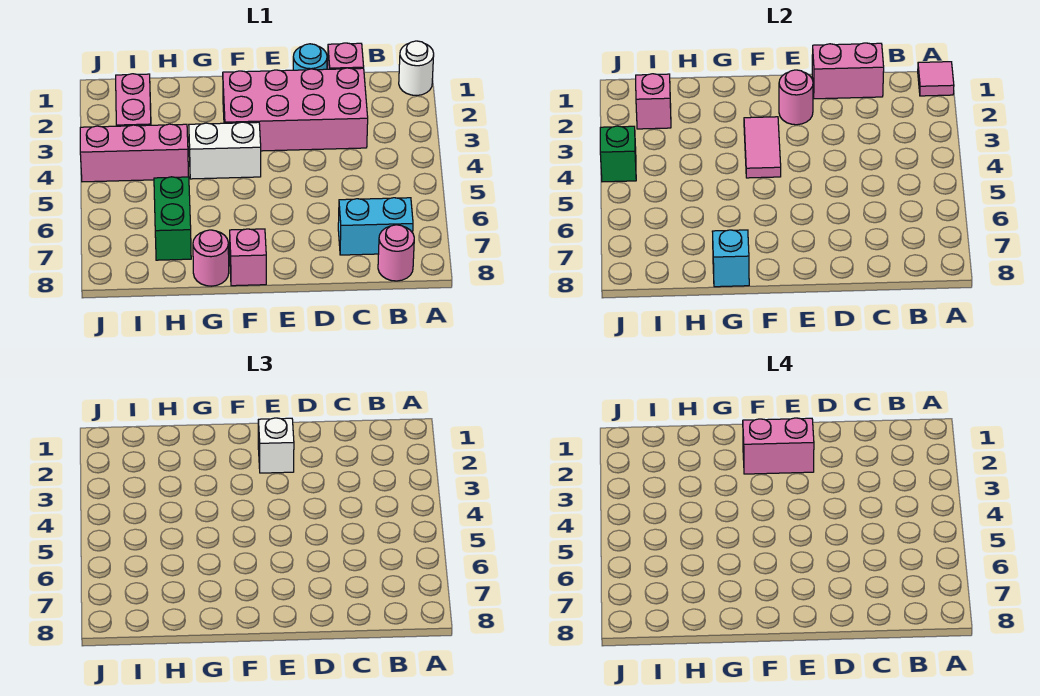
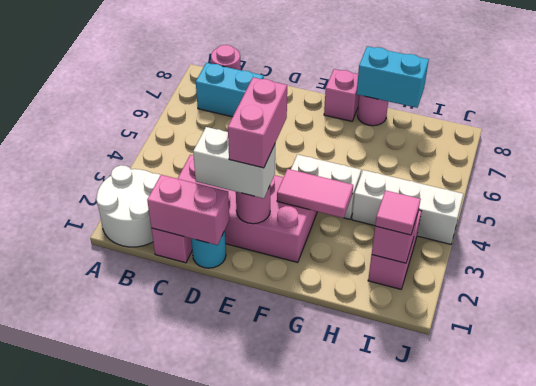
white 1x1 round brick [399,41,434,96] -> white 2x2 round brick [96,165,160,247]
pink 1x1 tile [918,62,954,96] -> pink 1x1 tile moved to [375,190,421,235]
white 1x1 brick [258,418,294,473] -> white 1x2 brick [193,127,275,198]
pink 1x2 brick [743,418,814,474] -> pink 1x2 brick turned to [228,77,287,168]
pink 1x2 tile [744,117,781,178] -> pink 1x2 tile turned to [277,169,353,218]
cyan 1x1 brick [712,230,749,287] -> cyan 1x2 brick [357,46,429,108]
pink 1x3 brick [80,124,188,182] -> white 1x3 brick [352,170,463,244]
green 1x2 brick [154,177,191,260] -> none
green 1x1 brick [600,126,636,182] -> none

